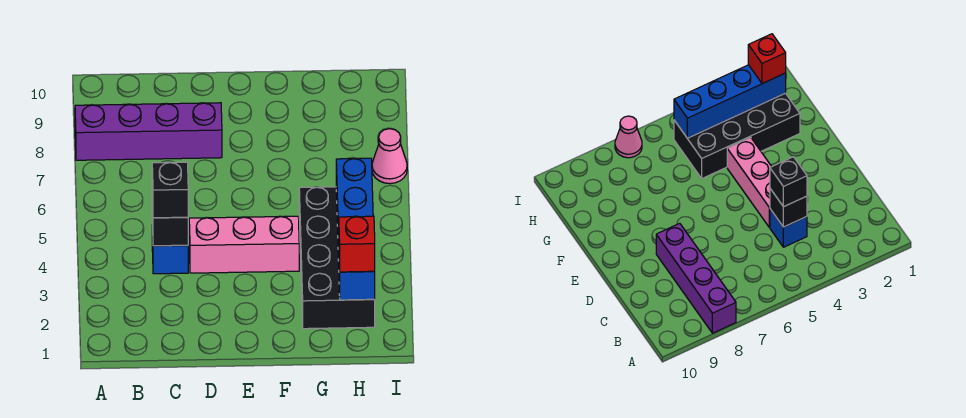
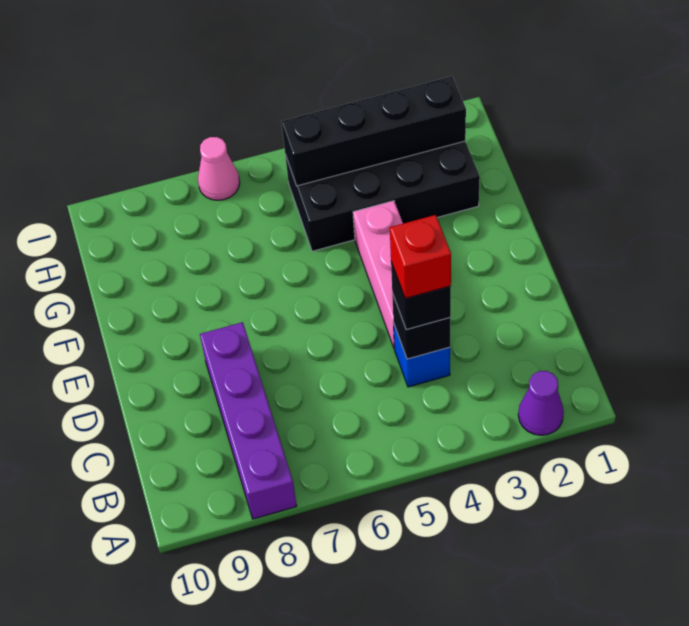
none -> purple 1x1 cone [518,371,564,435]
blue 1x4 brick [336,158,375,300] -> black 1x4 brick [281,76,466,186]
red 1x1 brick [339,216,375,272] -> red 1x1 brick moved to [390,215,451,298]

